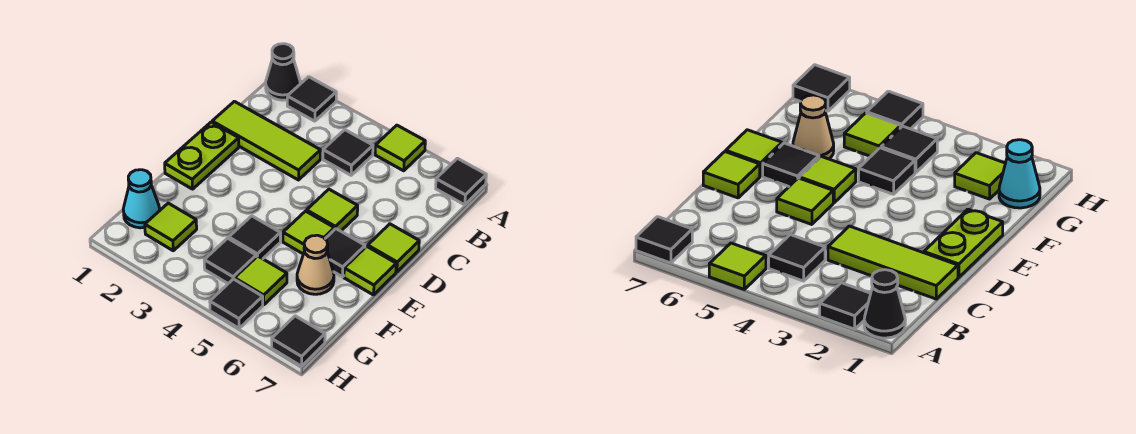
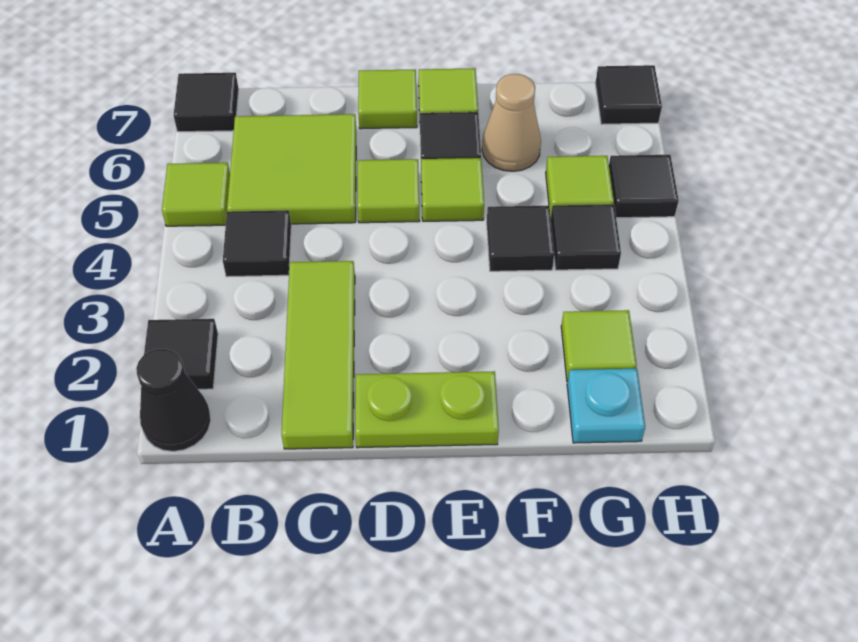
none -> lime 2x2 tile [227,114,356,224]
cyan 1x1 cone [123,170,160,228] -> cyan 1x1 plate [567,369,645,443]

